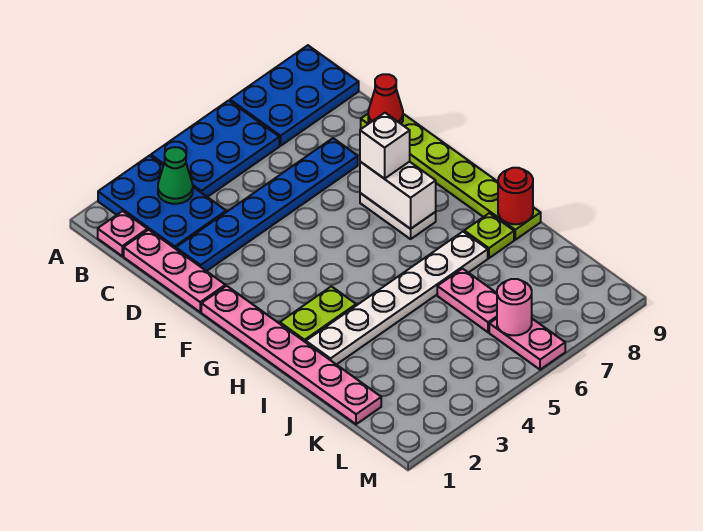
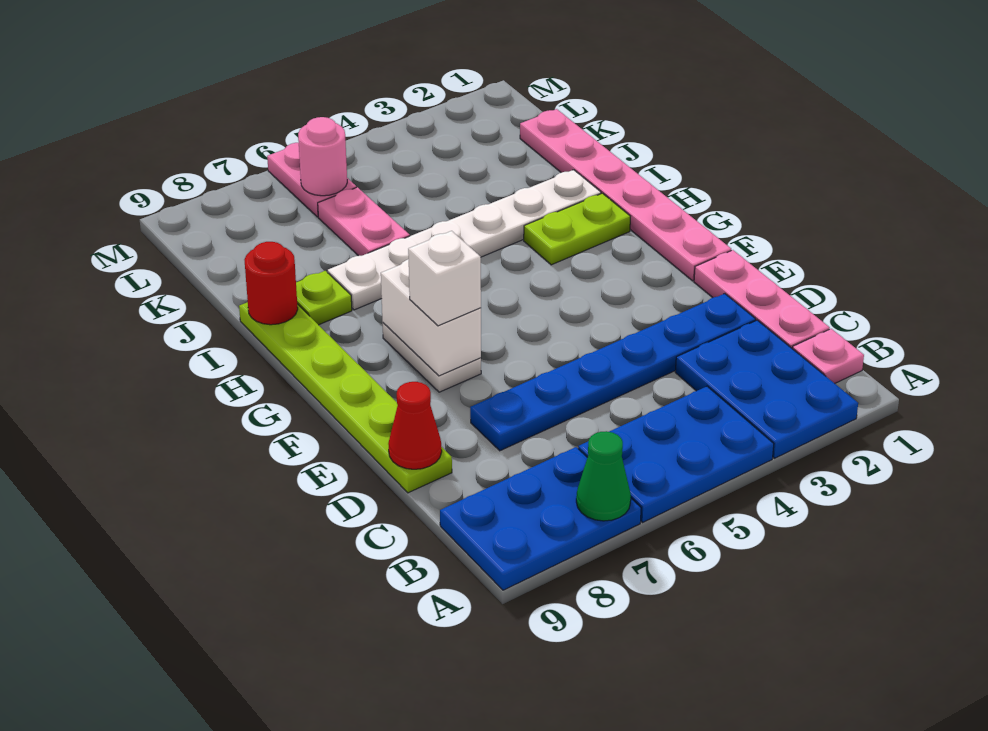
green 1x1 cone [158,147,193,204] -> green 1x1 cone moved to [576,431,631,521]

